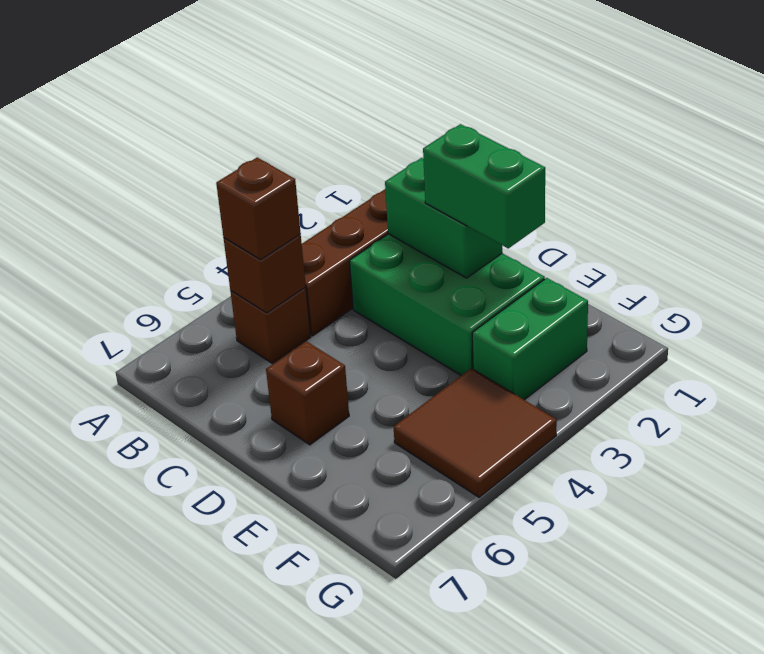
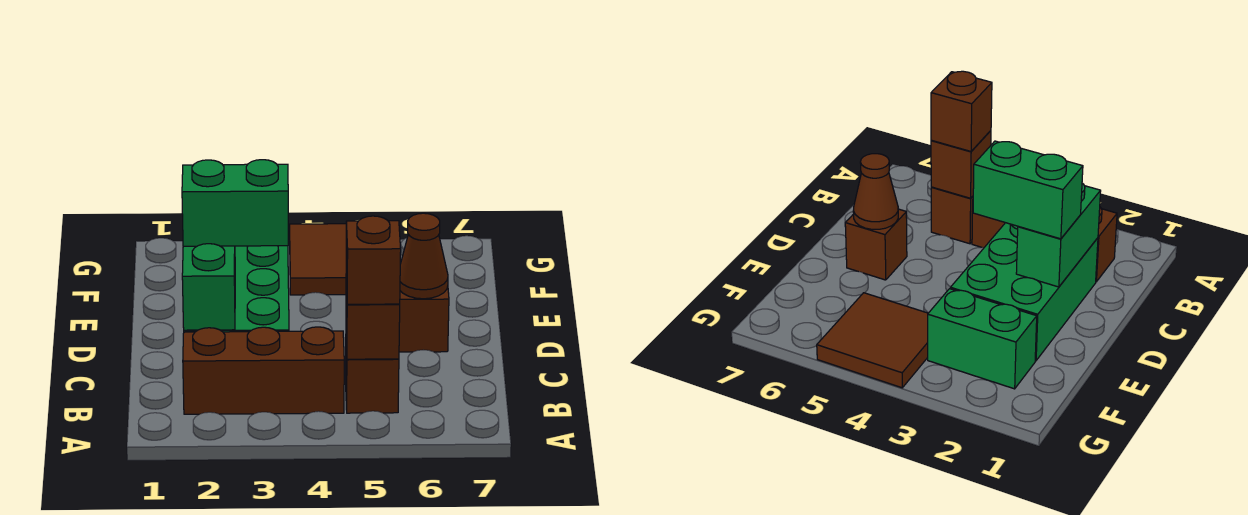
green 1x2 brick [423,124,545,248] -> green 1x2 brick turned to [182,160,288,246]
none -> brown 1x1 cone [400,213,448,299]

